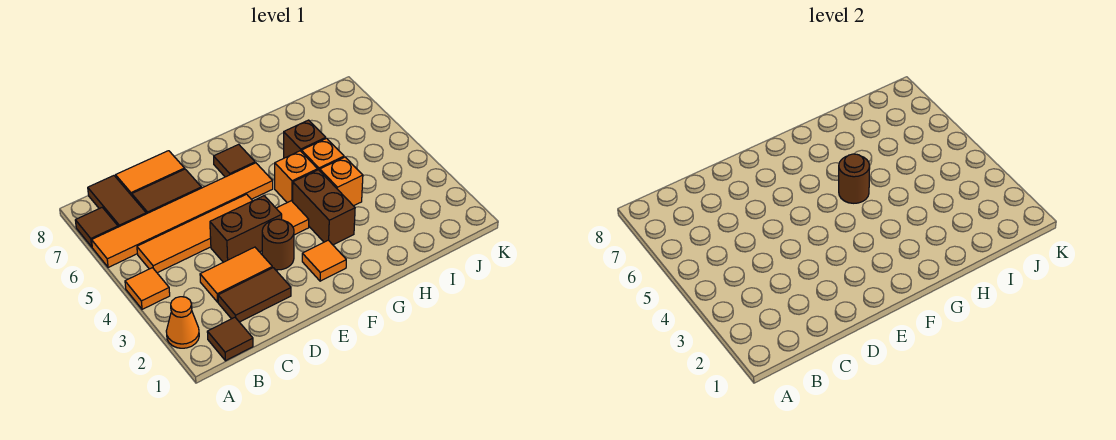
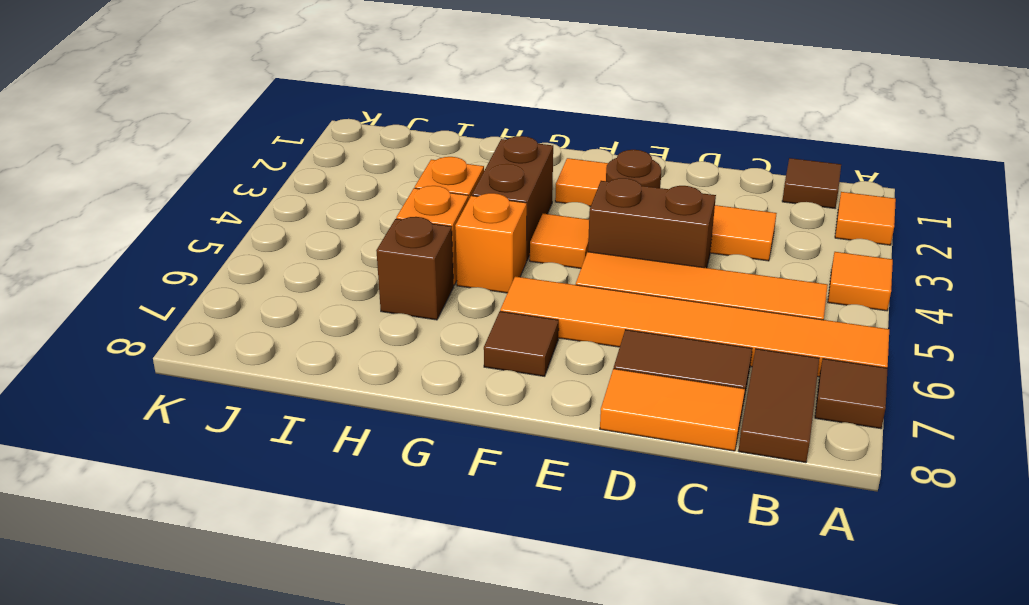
orange 1x1 cone [166,297,199,348] -> orange 1x1 tile [835,192,896,245]
brown 1x2 tile [218,268,291,322] -> none
brown 1x1 round brick [839,154,870,203] -> none

